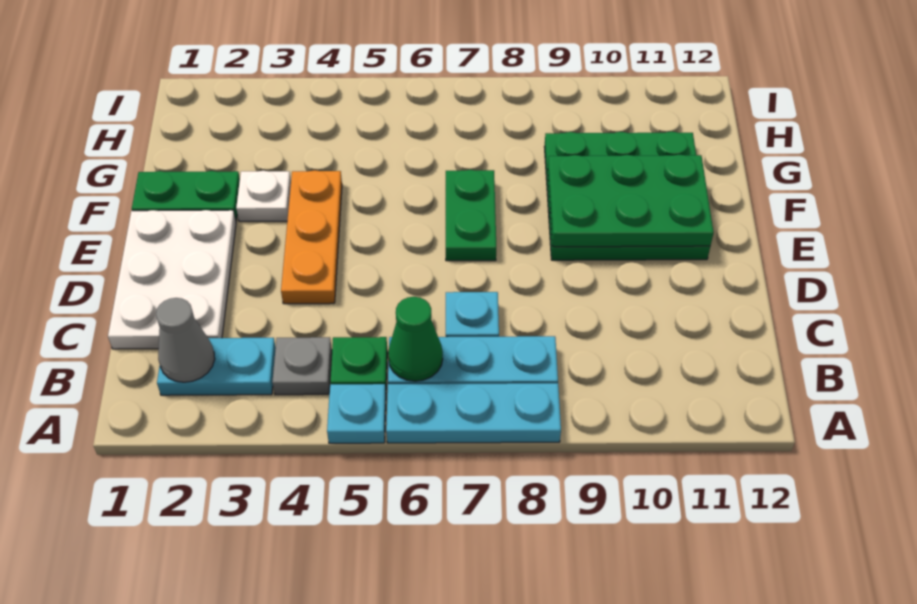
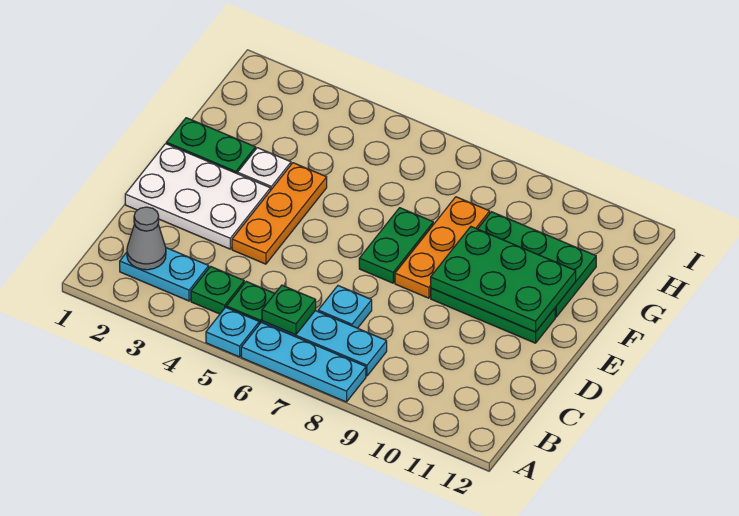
grey 1x1 plate [272,337,332,395] -> green 1x1 plate [191,266,244,314]
green 1x1 cone [388,297,443,381] -> green 1x1 plate [262,285,316,335]
white 2x3 plate [108,210,236,349] -> white 2x3 plate turned to [125,144,271,249]
none -> orange 1x3 plate [395,197,490,298]

